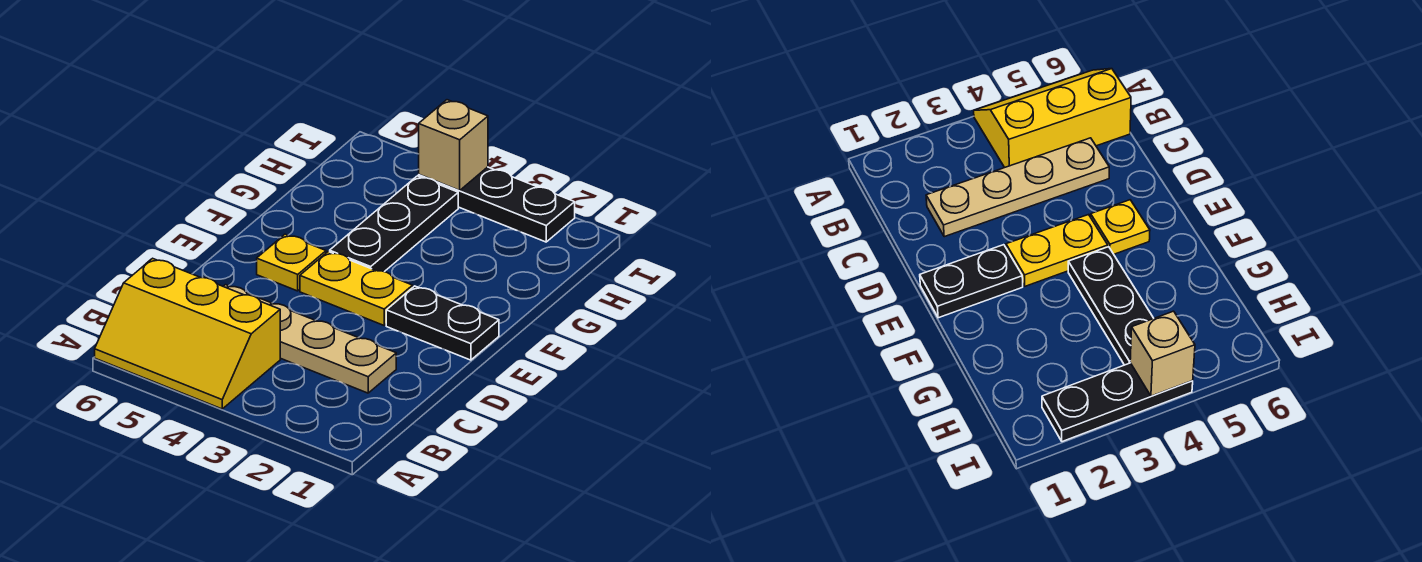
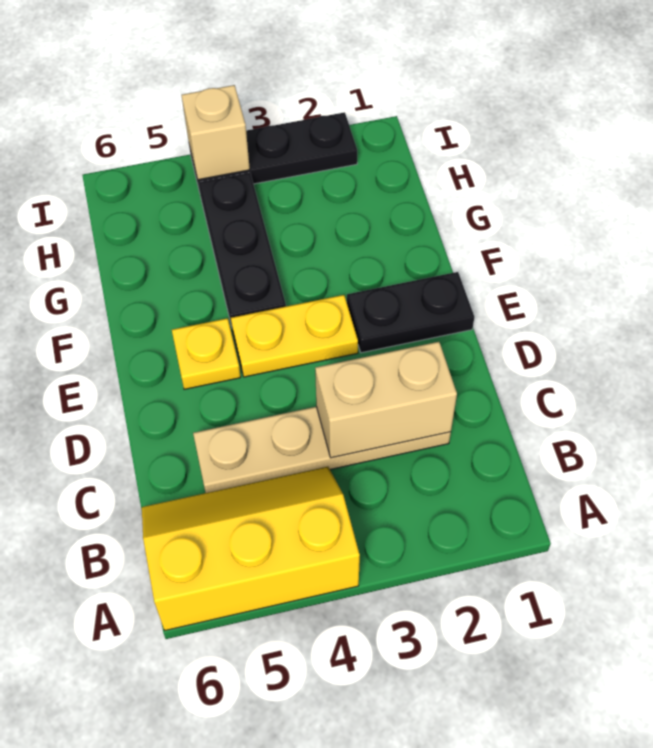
yellow 2x3 slope [95,258,280,409] -> yellow 2x3 slope turned to [142,467,360,630]
none -> tan 1x2 brick [315,342,457,458]

